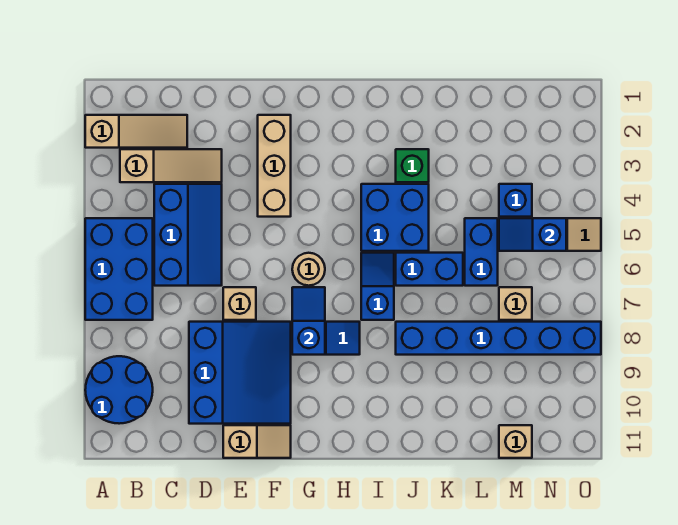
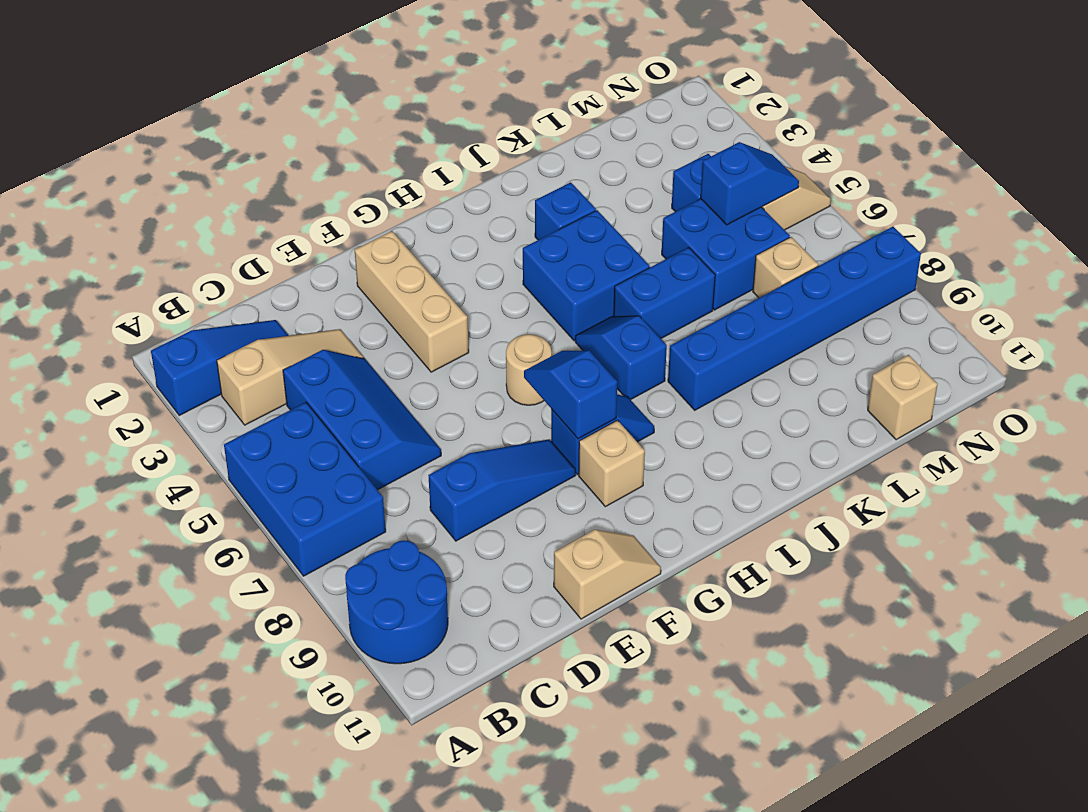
tan 1x3 slope [85,115,187,148] -> blue 1x3 slope [151,320,289,415]
blue 3x3 slope [189,322,291,424] -> blue 1x3 slope [428,439,576,541]
tan 1x1 brick [223,287,256,320] -> tan 1x1 brick moved to [579,420,645,507]
green 1x1 brick [396,149,429,182] -> blue 1x1 brick [535,182,596,240]
blue 1x2 brick [465,218,498,286] -> blue 2x2 brick [662,199,790,310]
blue 1x2 slope [499,218,566,251] -> blue 1x2 slope turned to [701,142,799,225]

